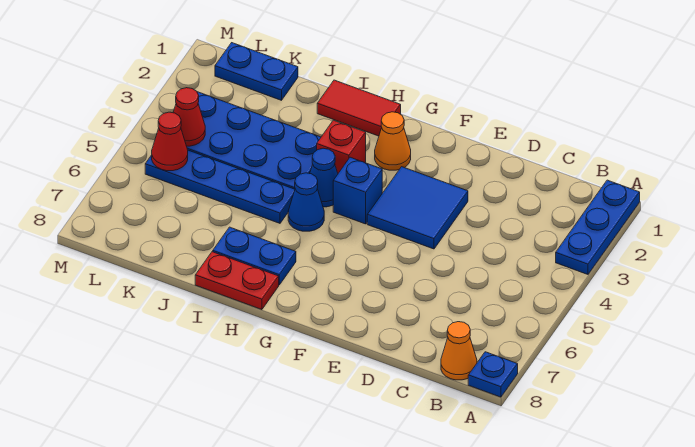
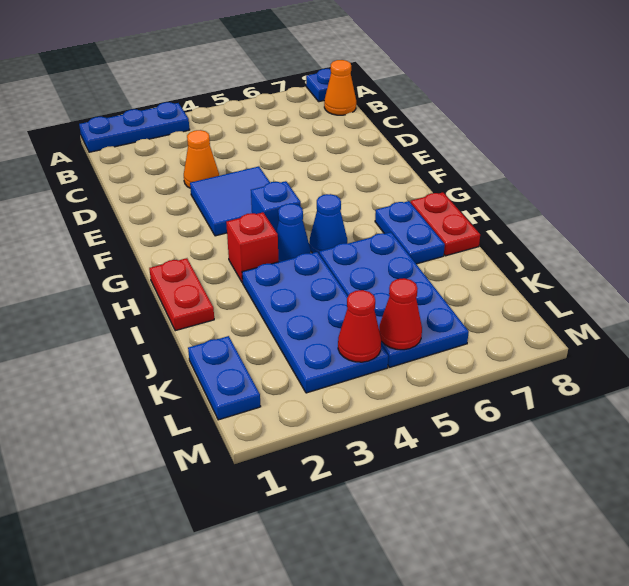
orange 1x1 cone [375,112,411,170] -> orange 1x1 cone moved to [184,130,219,188]
red 1x2 tile [317,80,401,136] -> red 1x2 plate [149,258,214,331]
blue 1x4 plate [145,150,295,223] -> blue 2x4 plate [319,232,469,367]

